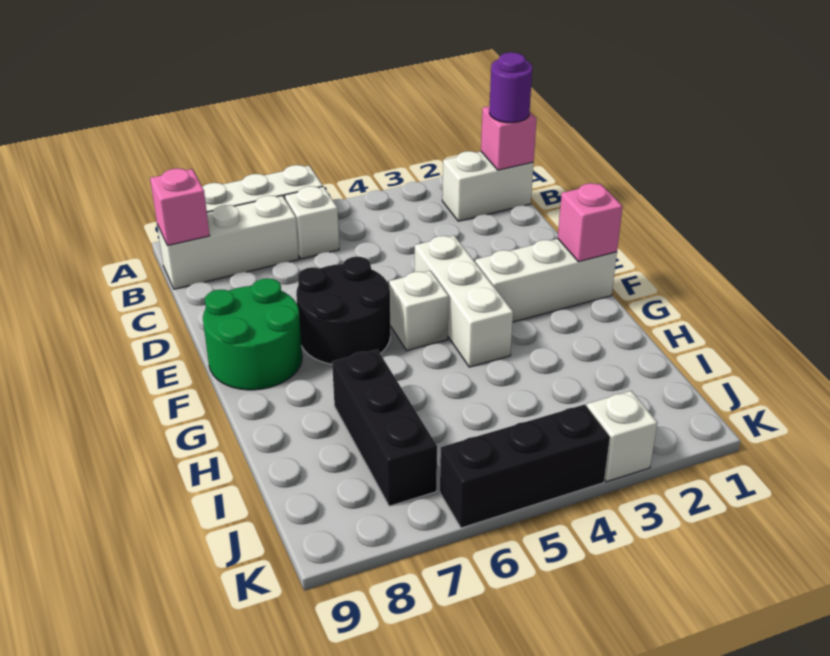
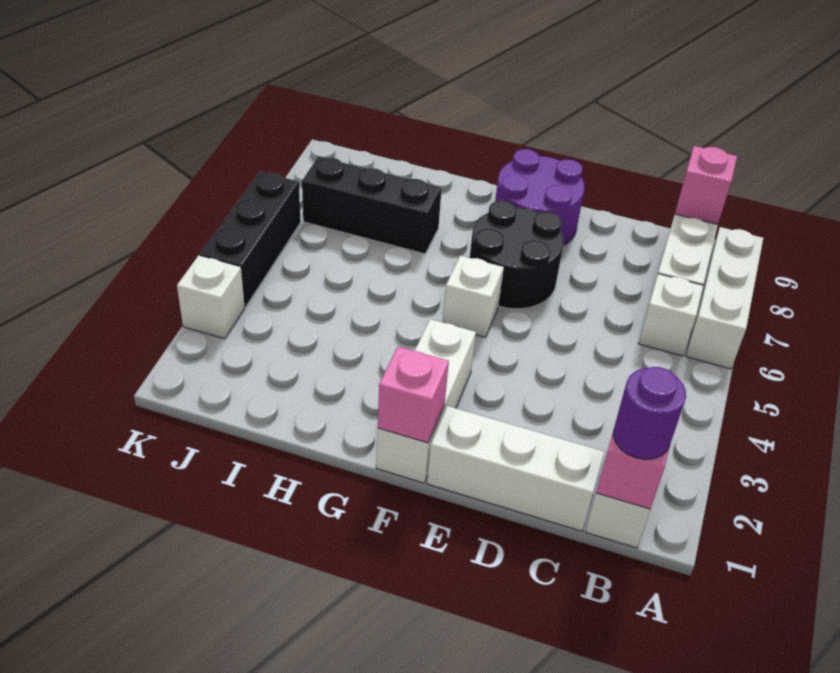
white 1x3 brick [415,236,513,367] -> white 1x3 brick moved to [427,406,605,531]
green 2x2 round brick [203,278,302,390] -> purple 2x2 round brick [495,149,585,246]

